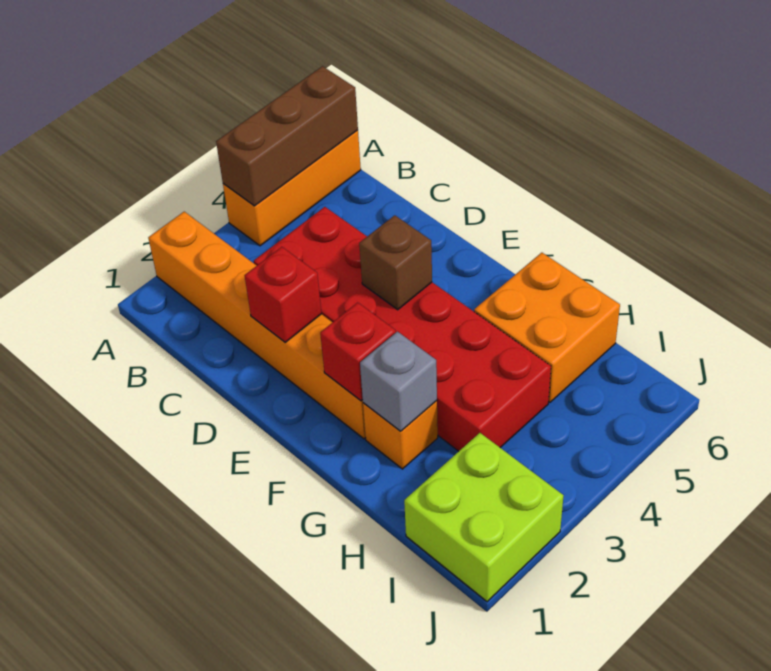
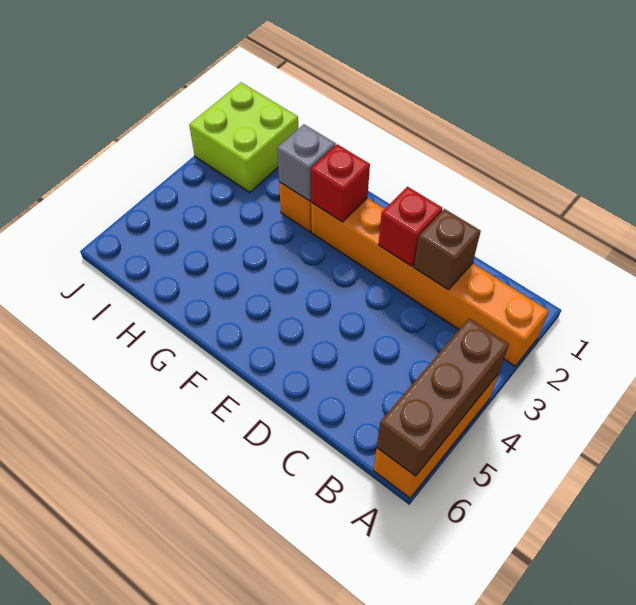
red 2x6 brick [254,207,551,451] -> none
brown 1x1 brick [359,215,432,310] -> brown 1x1 brick moved to [414,209,481,290]
orange 2x2 brick [474,253,620,402] -> none

